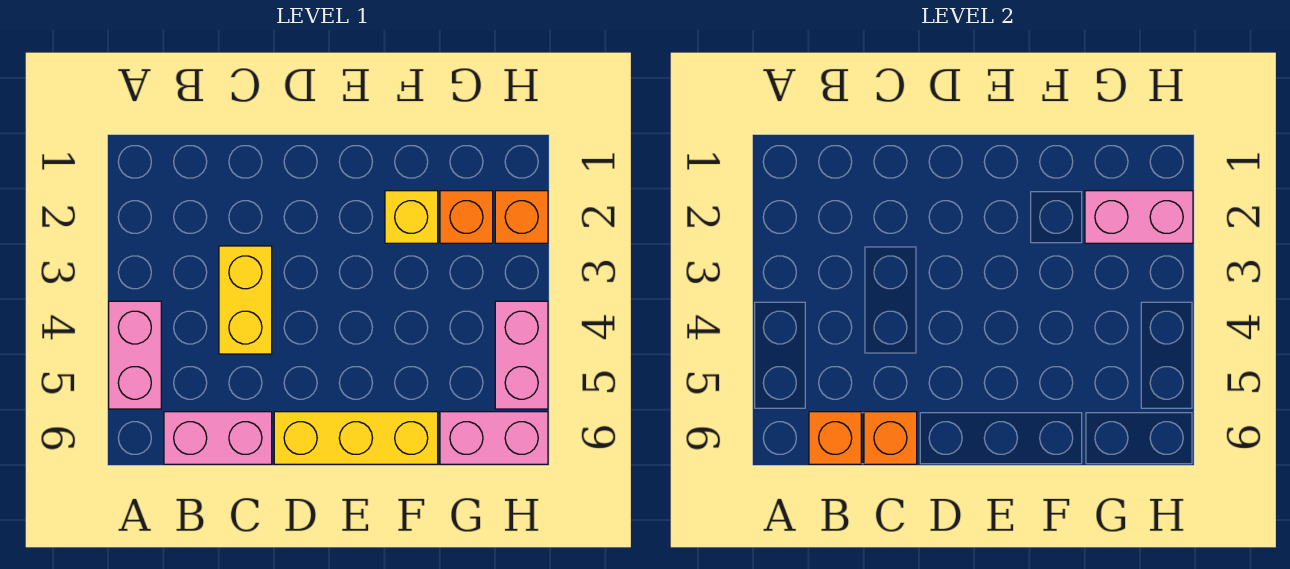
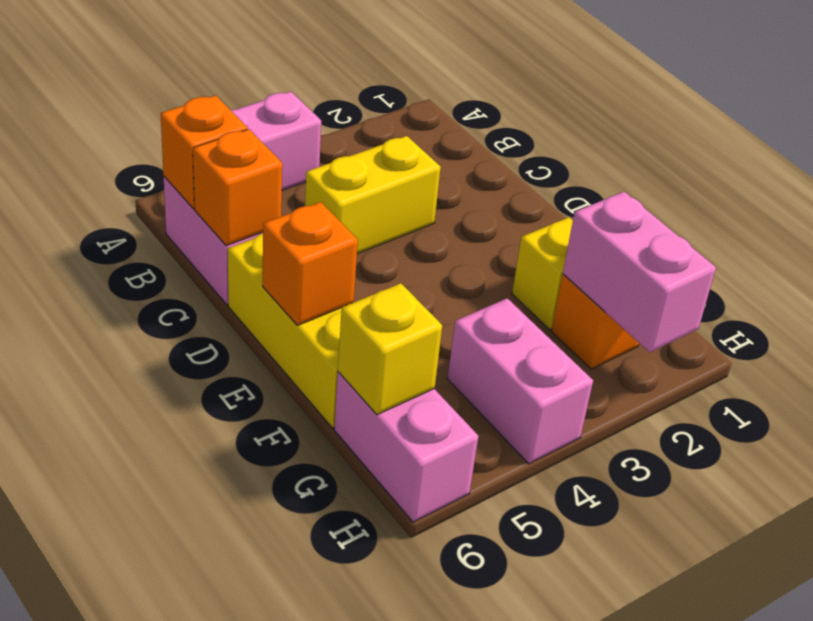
none -> yellow 1x1 brick [338,283,442,415]
orange 1x1 brick [495,191,548,243] -> orange 1x1 brick moved to [263,202,358,325]
pink 1x2 brick [495,301,548,409] -> pink 1x2 brick turned to [448,298,593,464]

